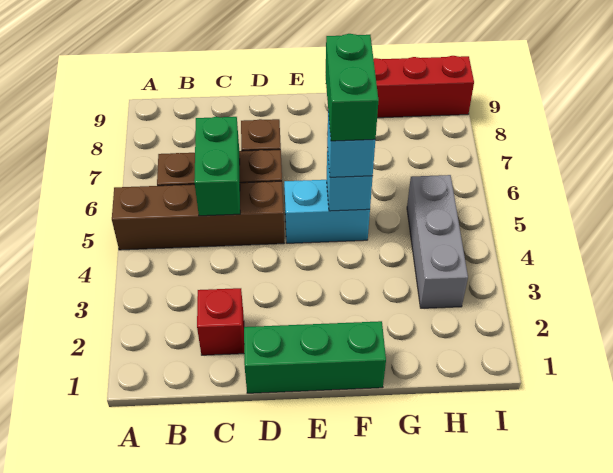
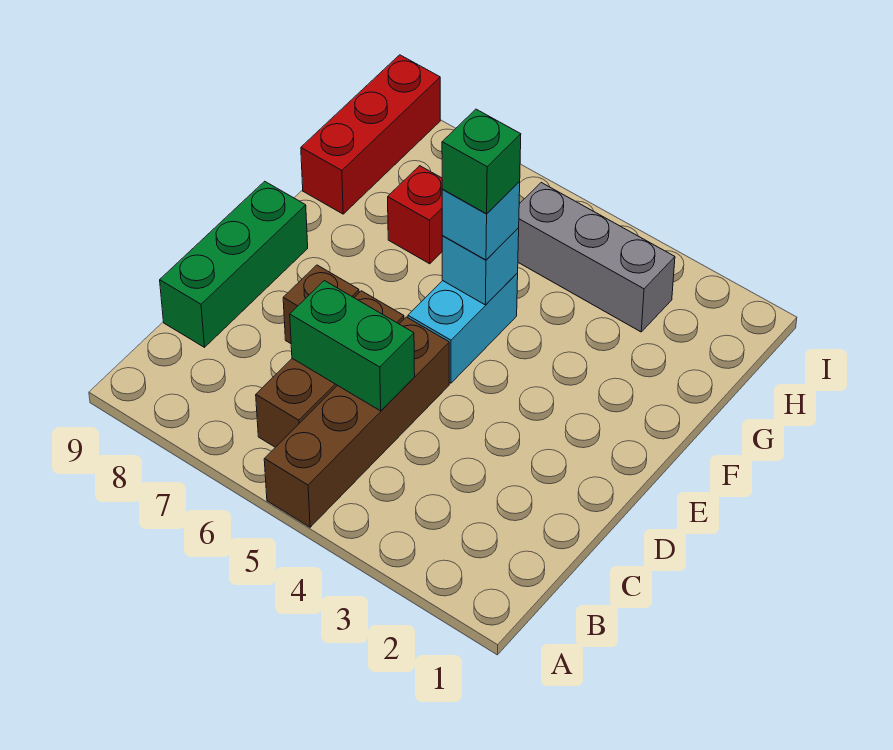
red 1x1 brick [197,288,244,355] -> red 1x1 brick moved to [388,166,443,264]
green 1x3 brick [244,321,386,393] -> green 1x3 brick moved to [160,181,308,347]
green 1x2 brick [326,34,379,141] -> green 1x1 brick [442,109,521,214]

